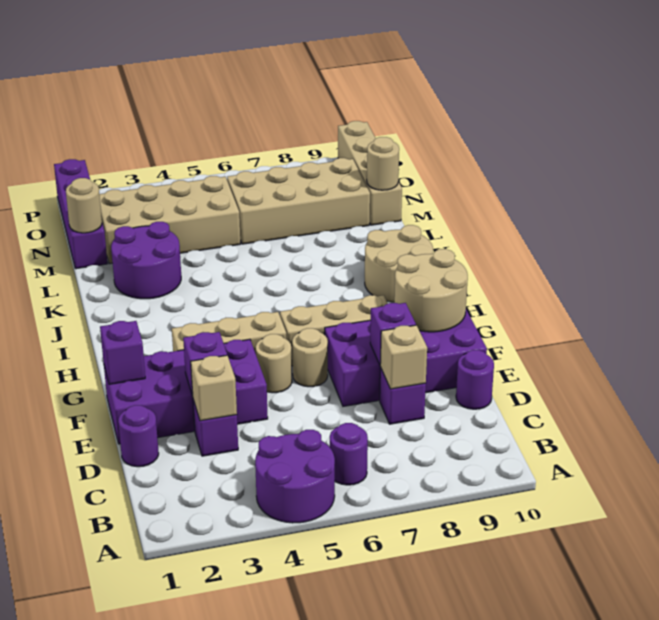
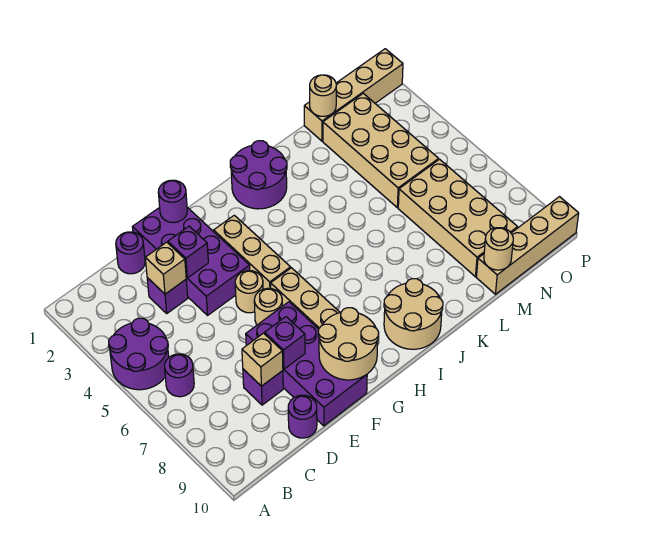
purple 1x1 brick [100,321,145,384] -> purple 1x1 round brick [158,180,187,223]
purple 2x2 round brick [111,222,181,299] -> purple 2x2 round brick moved to [230,141,287,209]
purple 1x4 brick [54,159,107,269] -> tan 1x4 brick [304,49,403,141]

